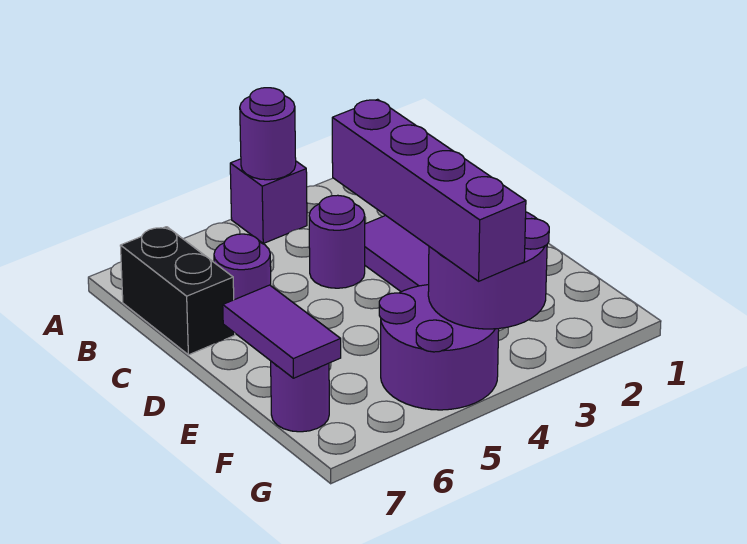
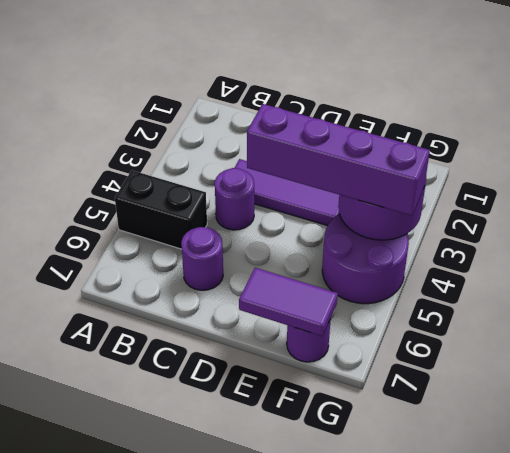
purple 1x1 brick [230,159,307,243] -> none
purple 1x1 round brick [240,88,296,180] -> none
black 1x2 brick [120,227,235,355] -> black 1x2 brick moved to [115,170,207,249]

